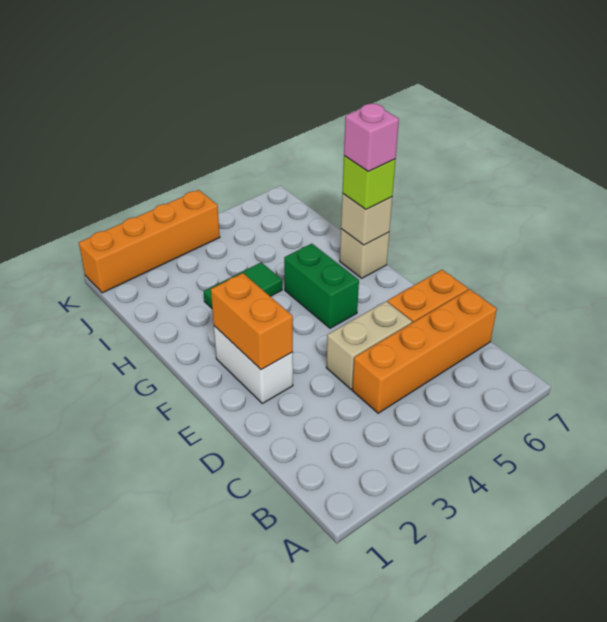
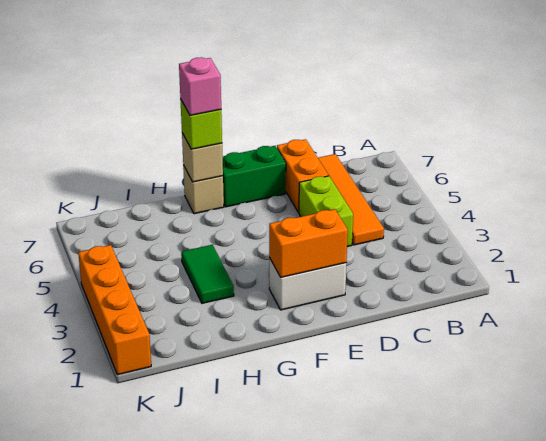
orange 1x4 brick [352,289,497,413] -> orange 1x4 tile [318,154,384,245]
tan 1x2 brick [326,301,412,389] -> lime 1x2 brick [299,176,353,247]
green 1x2 brick [284,244,359,328] -> green 1x2 brick moved to [223,146,286,207]

